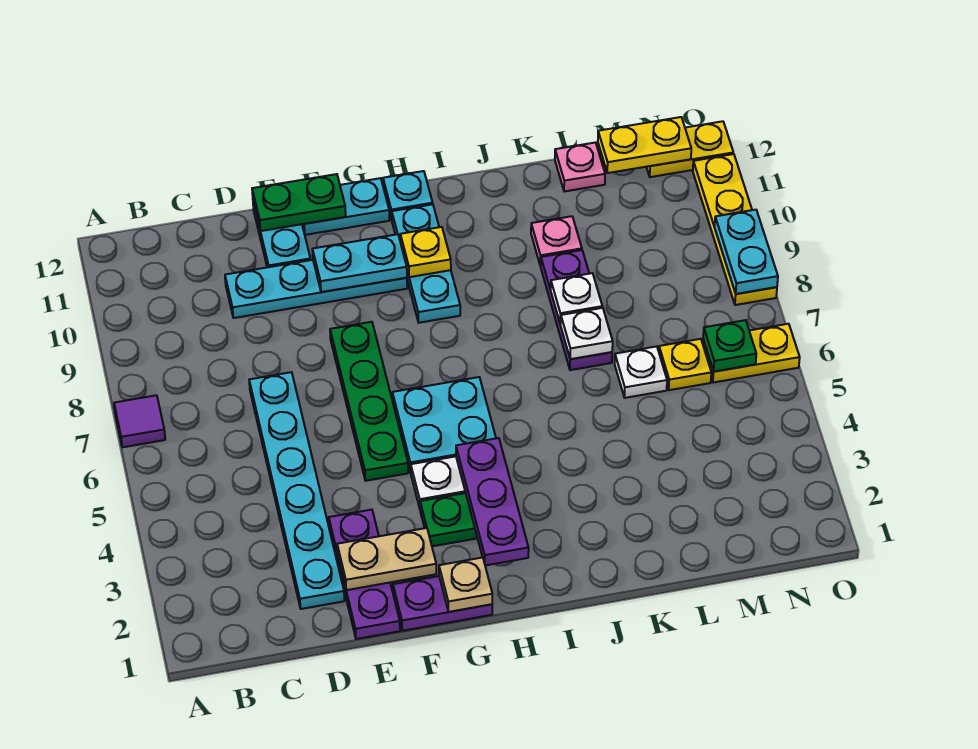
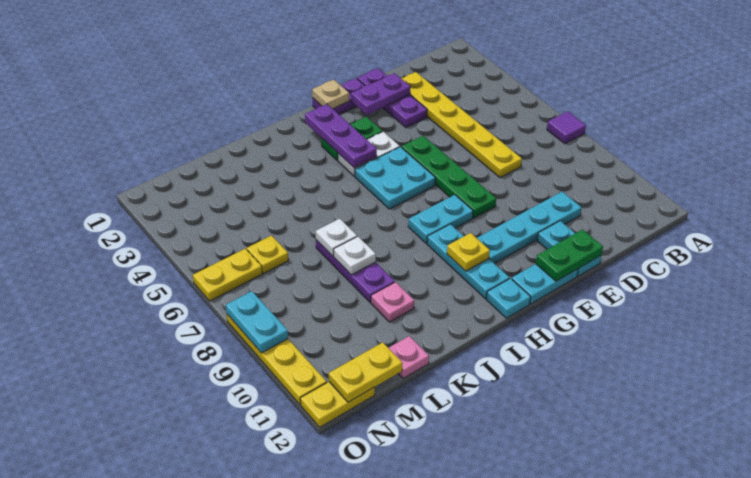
cyan 1x6 plate [249,372,344,609] -> yellow 1x6 plate [401,72,522,178]
tan 1x2 plate [337,528,436,590] -> purple 1x2 plate [351,73,410,115]
cyan 1x2 plate [312,234,407,292] -> cyan 1x2 plate moved to [408,195,473,243]
white 1x1 plate [615,346,667,398] -> none
green 1x1 plate [703,320,756,372] -> none

